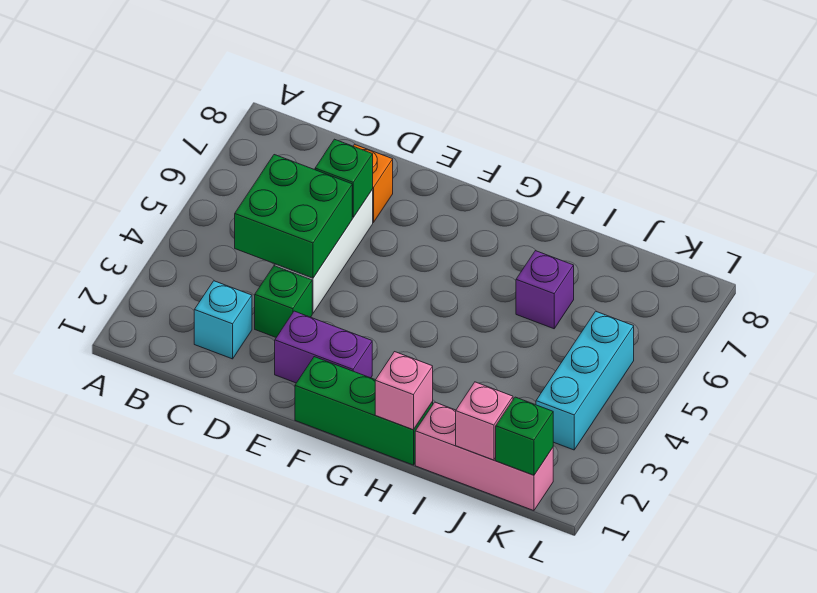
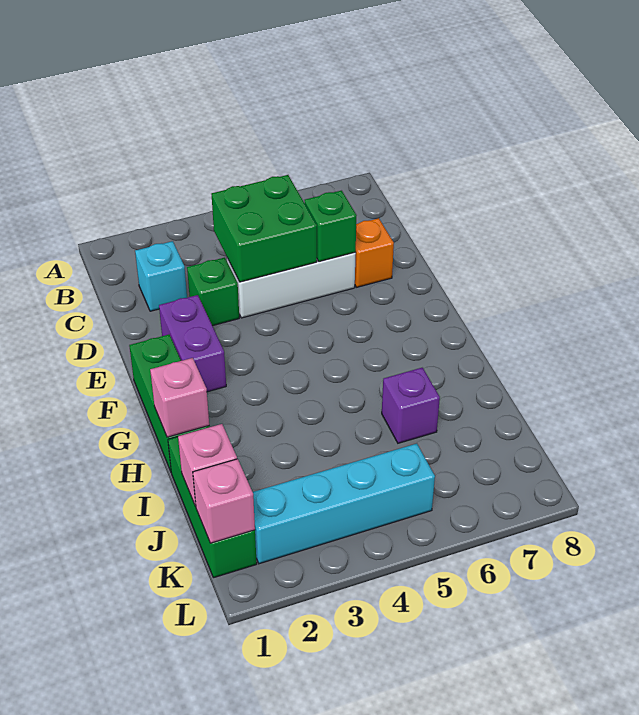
pink 1x3 brick [415,402,553,511] -> green 1x3 brick [168,437,257,578]
green 1x1 brick [496,397,553,475] -> pink 1x1 brick [193,459,255,543]
cyan 1x3 brick [536,311,634,450] -> cyan 1x4 brick [253,444,435,564]

